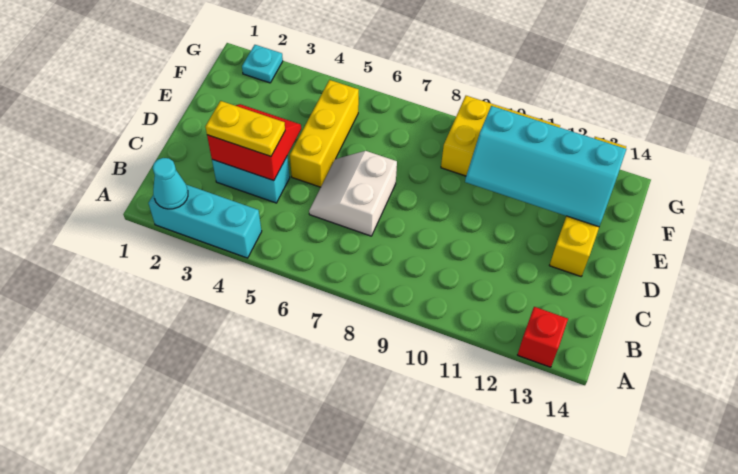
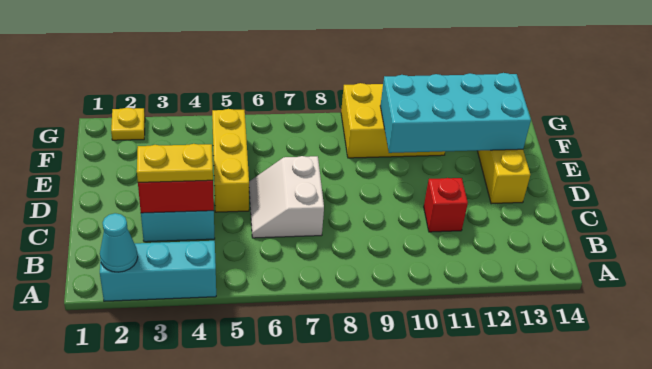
red 1x1 brick [518,307,568,367] -> red 1x1 brick moved to [424,178,468,232]
cyan 2x4 slope [465,106,626,227] -> cyan 2x4 brick [380,73,531,153]
cyan 1x1 plate [242,45,283,83] -> yellow 1x1 plate [111,108,145,140]

